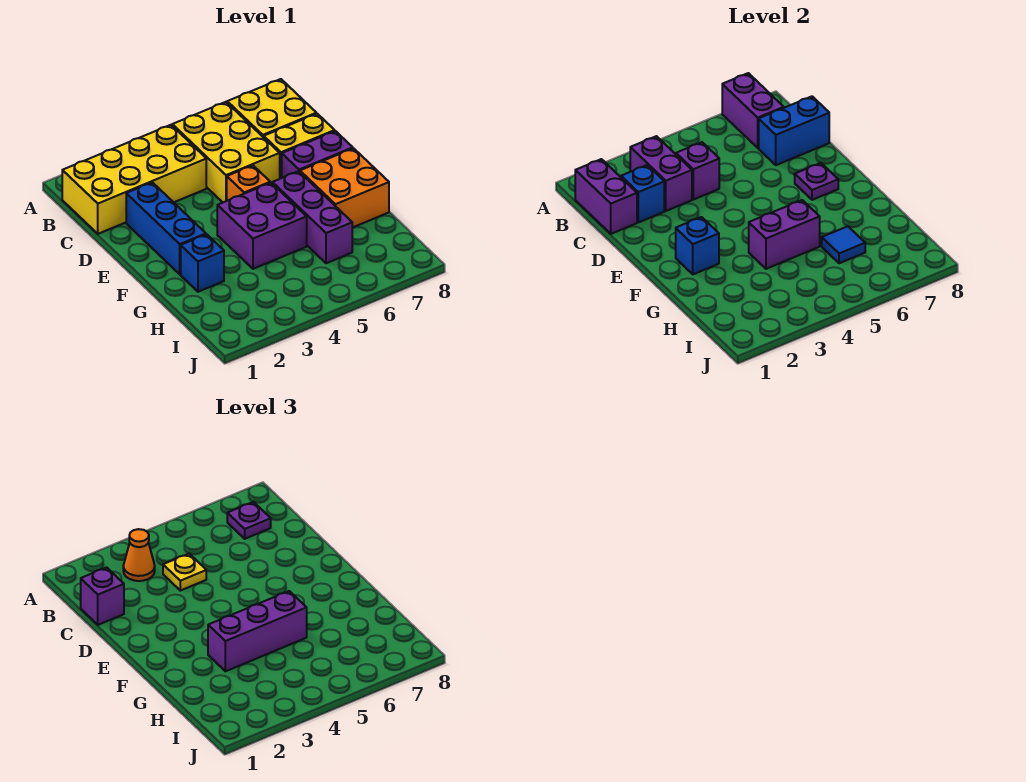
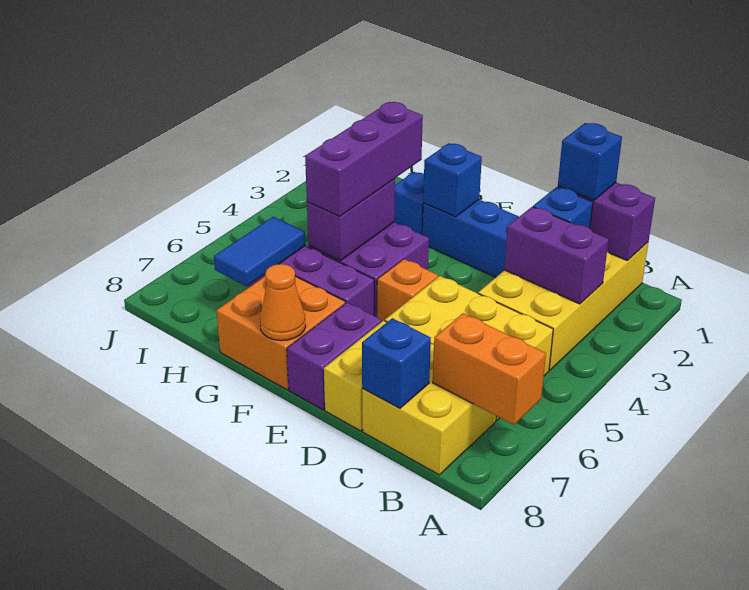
purple 1x2 brick [722,73,784,148] -> orange 1x2 brick [433,313,546,425]
orange 1x1 cone [123,529,155,581] -> orange 1x1 cone moved to [260,264,306,341]
purple 1x1 plate [227,502,271,539] -> none
purple 1x1 brick [81,567,124,625] -> blue 1x1 brick [558,123,622,200]
purple 1x1 brick [676,142,719,200] -> none
yellow 1x1 plate [163,554,206,591] -> none
blue 1x2 brick [759,96,829,165] -> blue 1x1 brick [362,318,431,408]
purple 1x1 plate [795,163,838,200] -> none
blue 1x1 tile [822,226,865,263] -> blue 1x2 tile [214,217,305,286]

